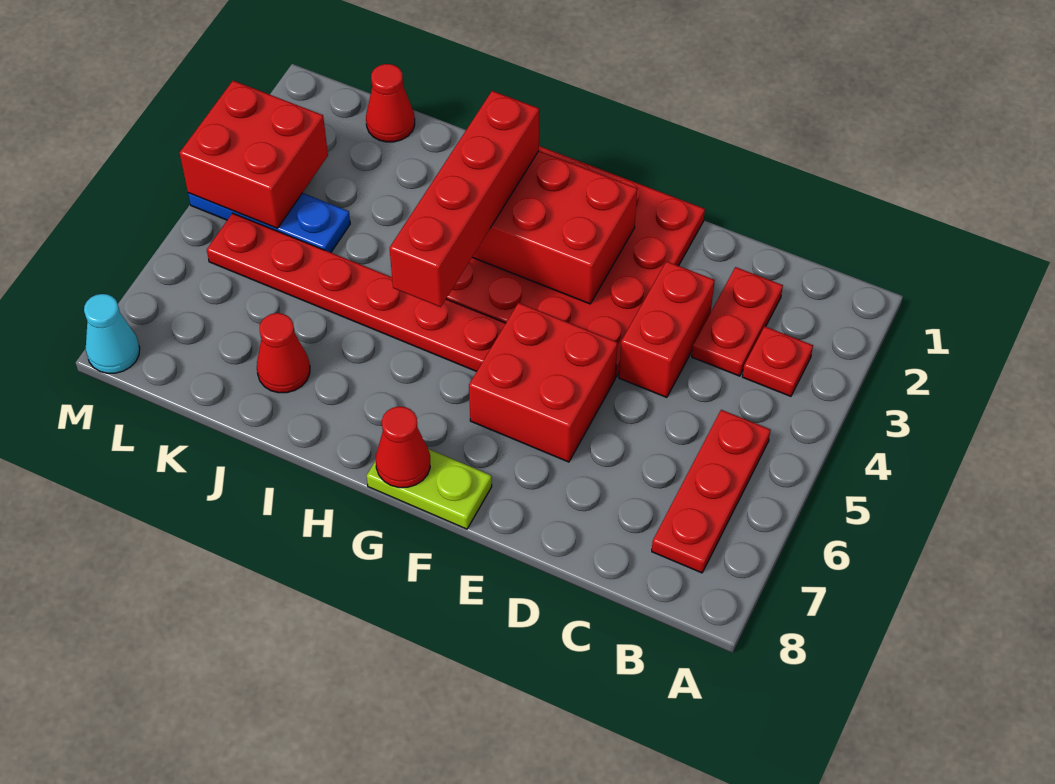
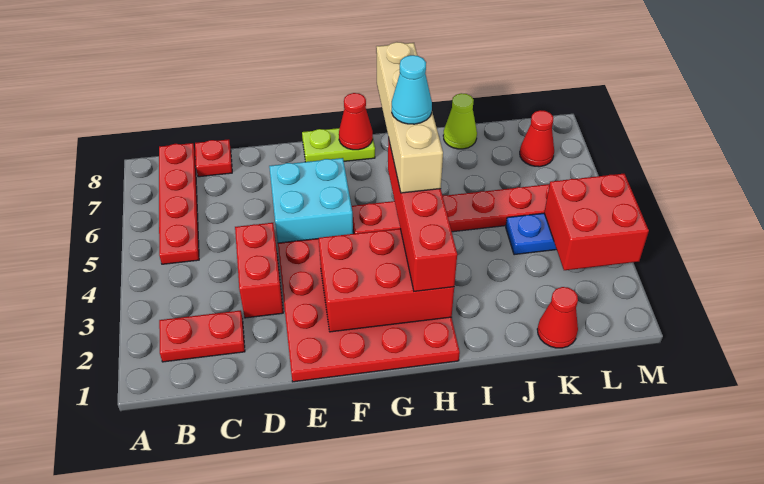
red 1x1 plate [742,327,813,396] -> red 1x1 plate moved to [195,139,232,177]
red 1x3 plate [652,410,771,573] -> red 1x4 plate [159,143,199,264]
red 1x2 plate [692,267,783,376] -> red 1x2 plate turned to [159,310,245,362]
red 2x2 brick [469,303,618,462] -> cyan 2x2 brick [269,158,353,243]
none -> tan 1x4 brick [376,42,443,193]
red 1x1 cone [257,313,310,393] -> red 1x1 cone moved to [520,110,554,167]
none -> lime 1x1 cone [443,93,477,149]
cyan 1x1 cone [84,294,140,373] -> cyan 1x1 cone moved to [392,55,432,124]

